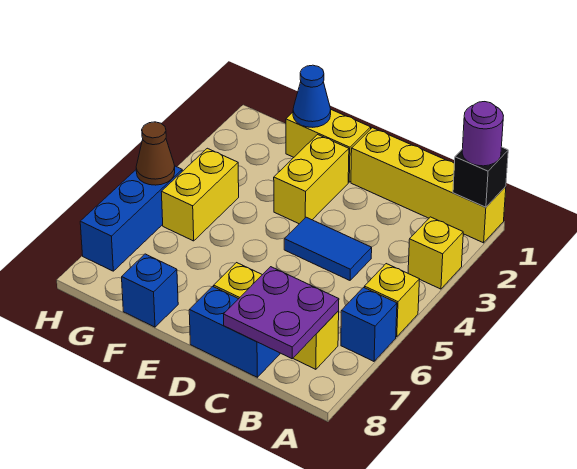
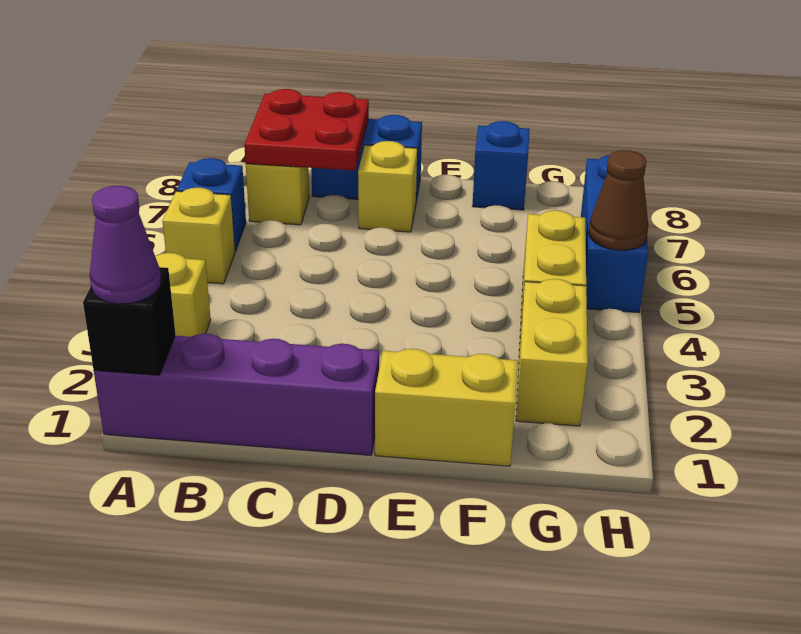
yellow 1x4 brick [351,128,506,243] -> purple 1x4 brick [94,334,379,455]
purple 1x1 round brick [462,102,503,166] -> purple 1x1 cone [90,186,161,304]
purple 2x2 plate [224,267,339,359] -> red 2x2 plate [244,89,369,171]
blue 1x2 tile [284,217,372,280] -> none
yellow 1x2 brick [274,135,349,224] -> yellow 1x2 brick moved to [516,279,588,426]
blue 1x1 cone [293,65,331,127] -> none

